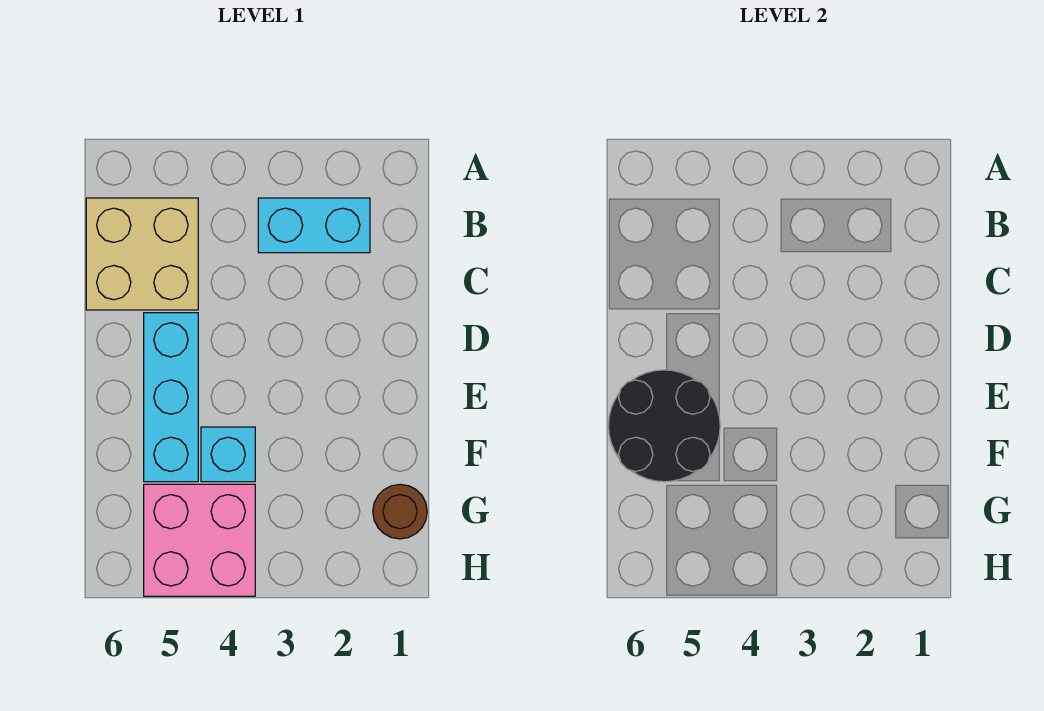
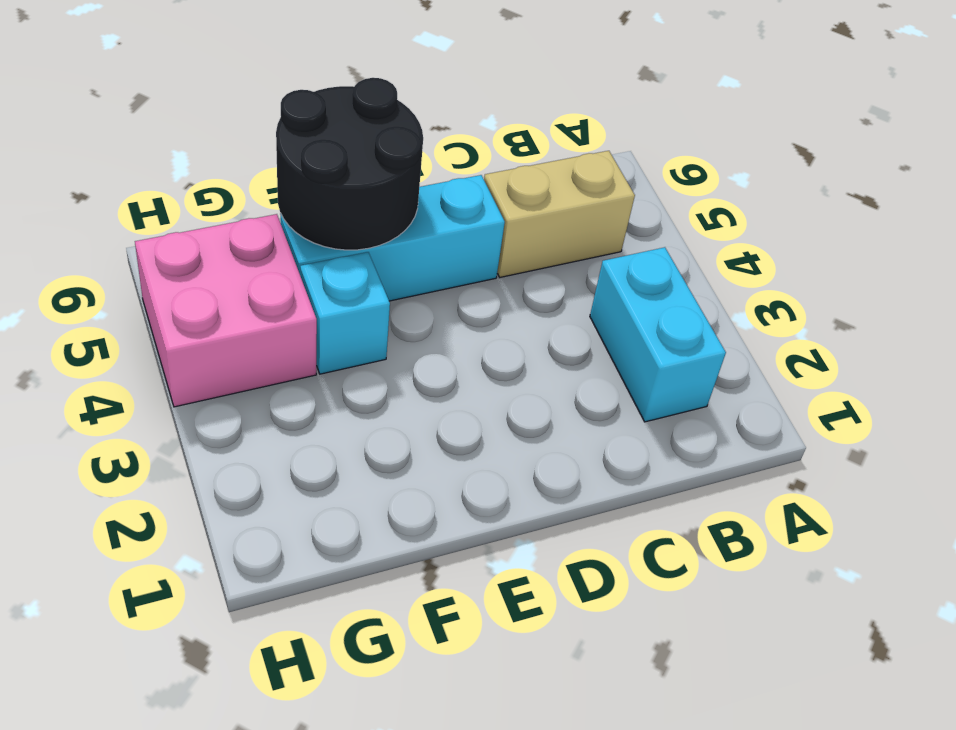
tan 2x2 brick [86,198,198,310] -> tan 1x2 brick [484,151,635,277]
brown 1x1 round brick [373,484,427,539] -> none

